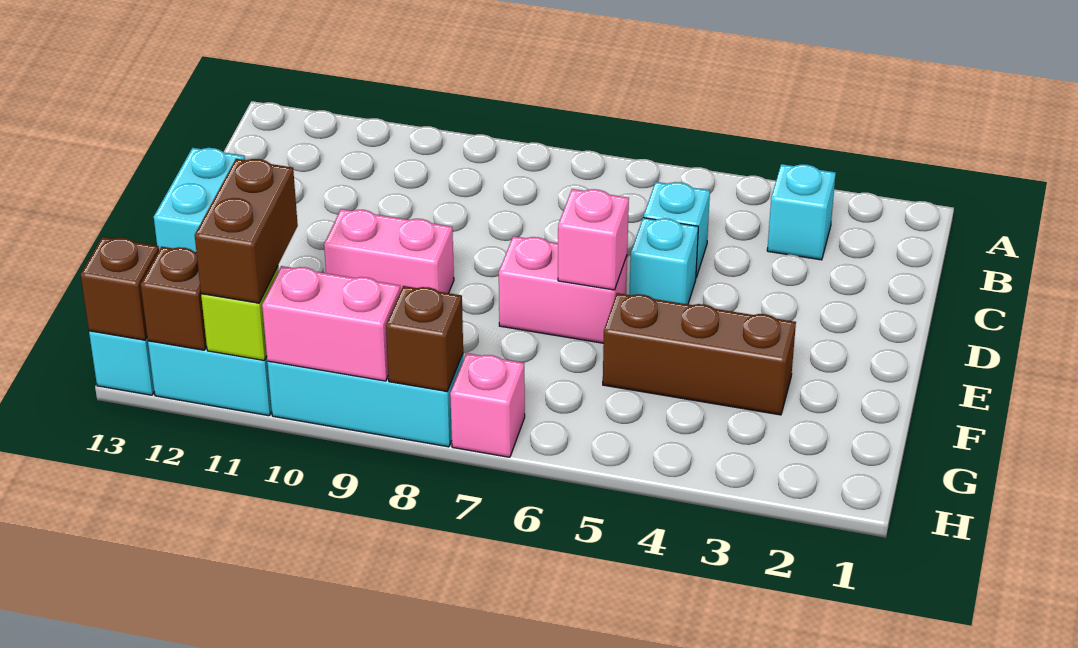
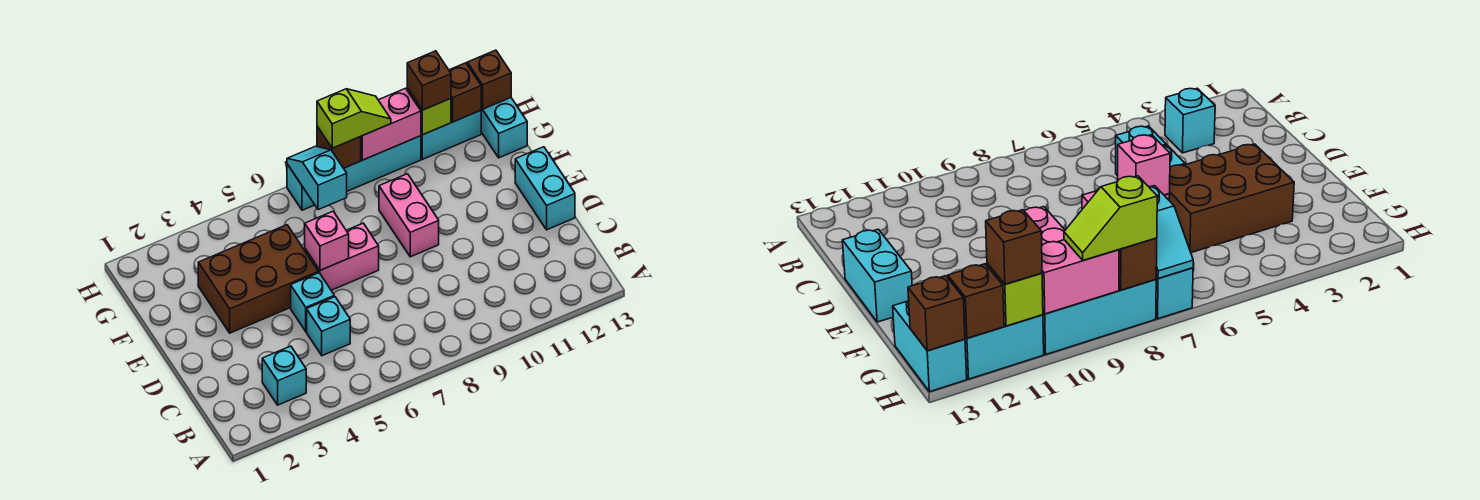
pink 1x2 brick [324,209,454,293] -> pink 1x2 brick turned to [379,174,439,257]
brown 1x3 brick [603,293,796,415] -> brown 2x3 brick [198,225,318,333]
none -> cyan 1x2 slope [287,146,347,210]
brown 1x2 brick [195,159,298,303] -> brown 1x1 brick [407,51,451,110]
pink 1x1 brick [450,353,525,457] -> cyan 1x1 brick [287,164,315,210]
none -> lime 1x2 slope [317,89,391,148]

